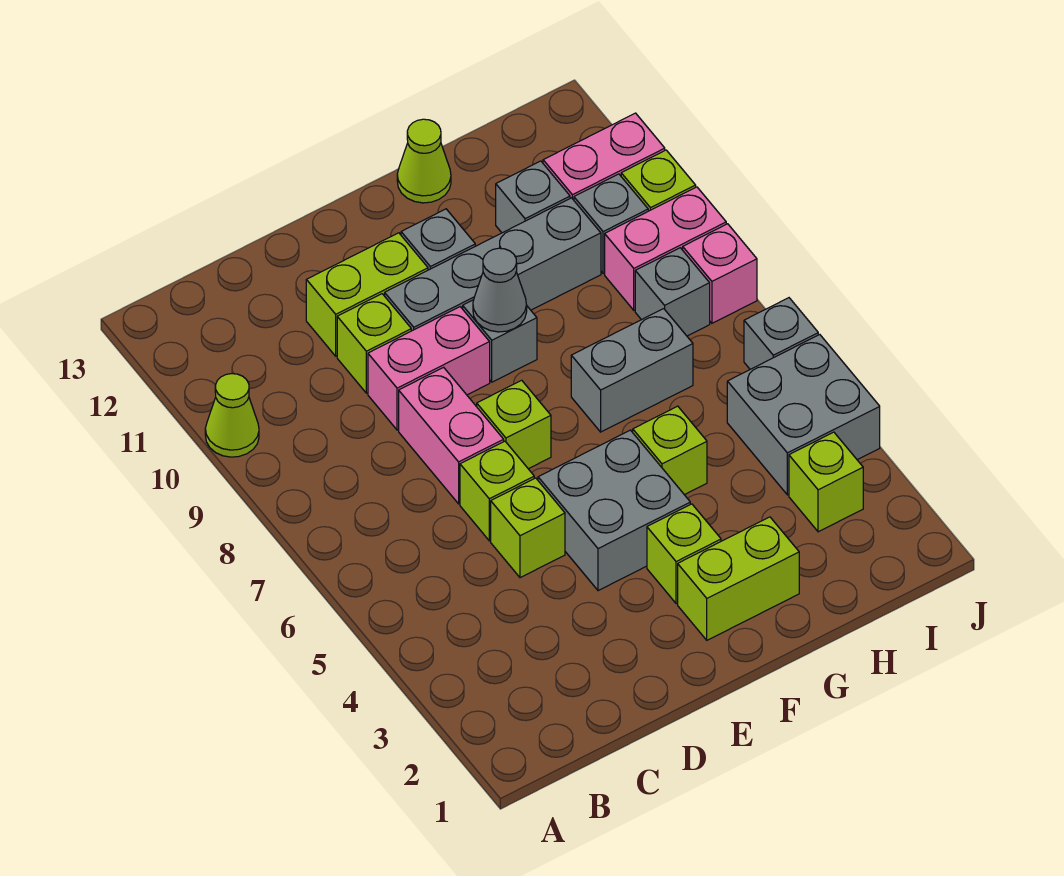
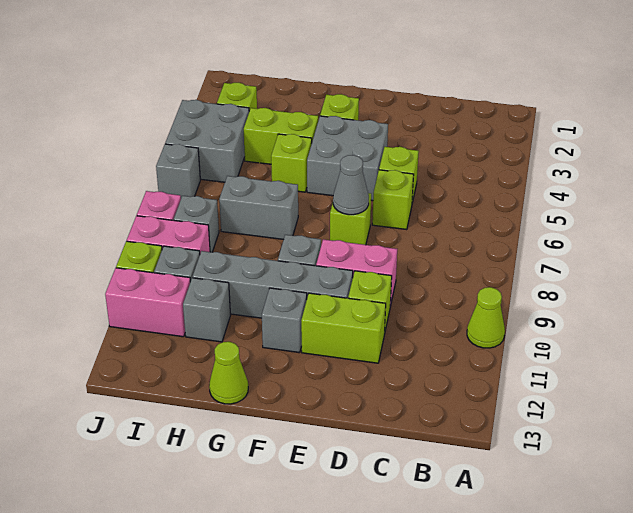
pink 1x2 brick [399,367,504,504] -> none
lime 1x2 brick [678,517,799,640] -> lime 1x2 brick moved to [244,108,318,164]
grey 1x1 cone [473,248,527,332] -> grey 1x1 cone moved to [333,155,369,215]

